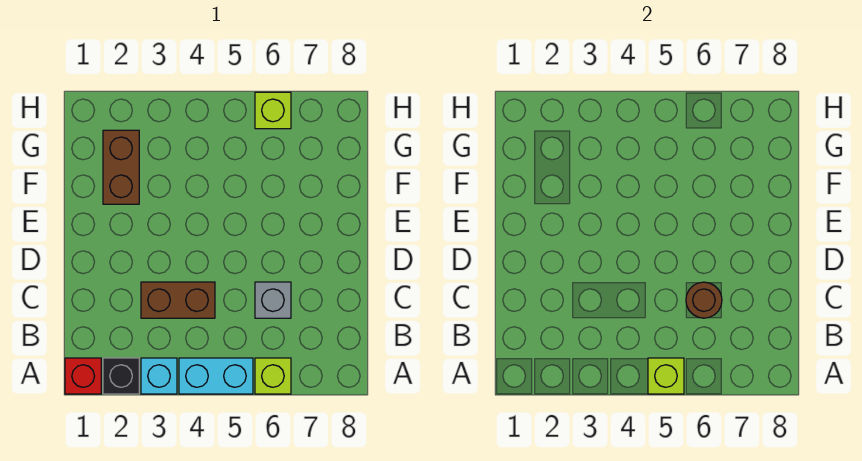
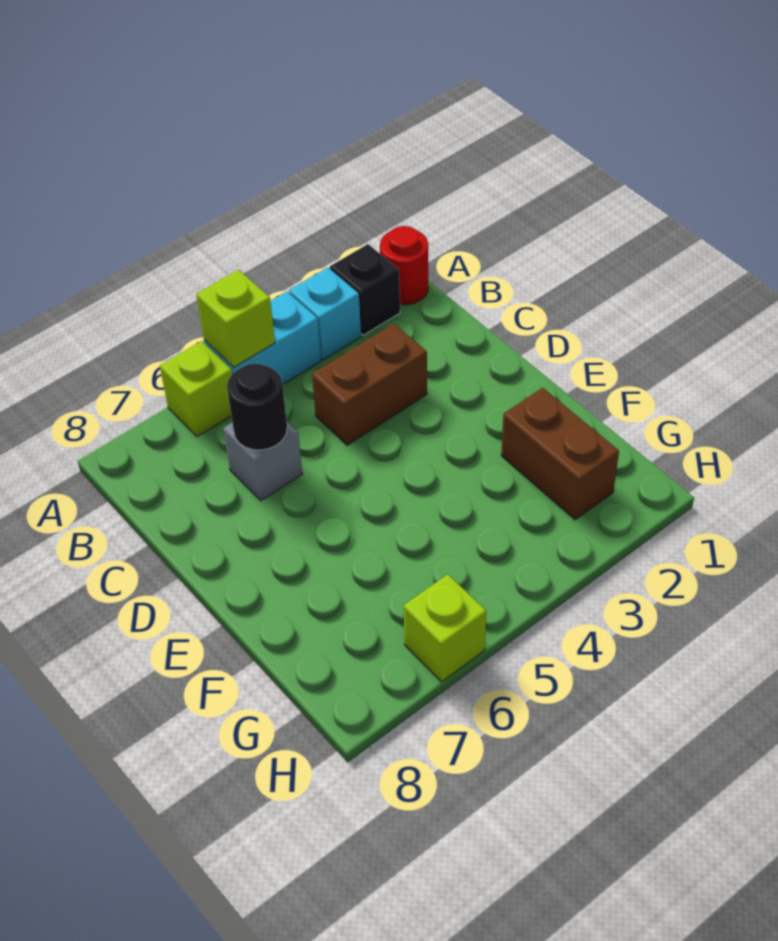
red 1x1 brick [65,358,101,394] -> red 1x1 round brick [380,226,428,305]
brown 1x1 round brick [686,282,722,318] -> black 1x1 round brick [227,364,287,450]

